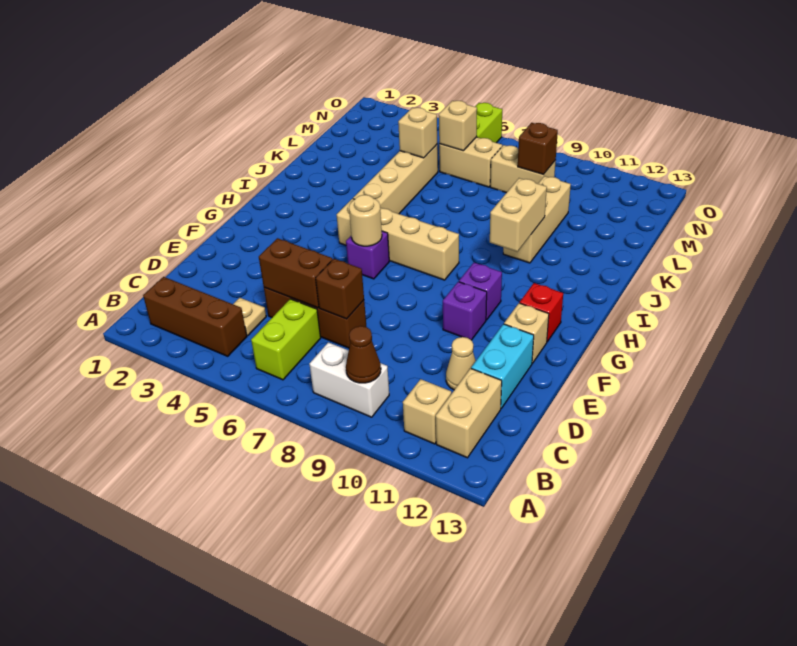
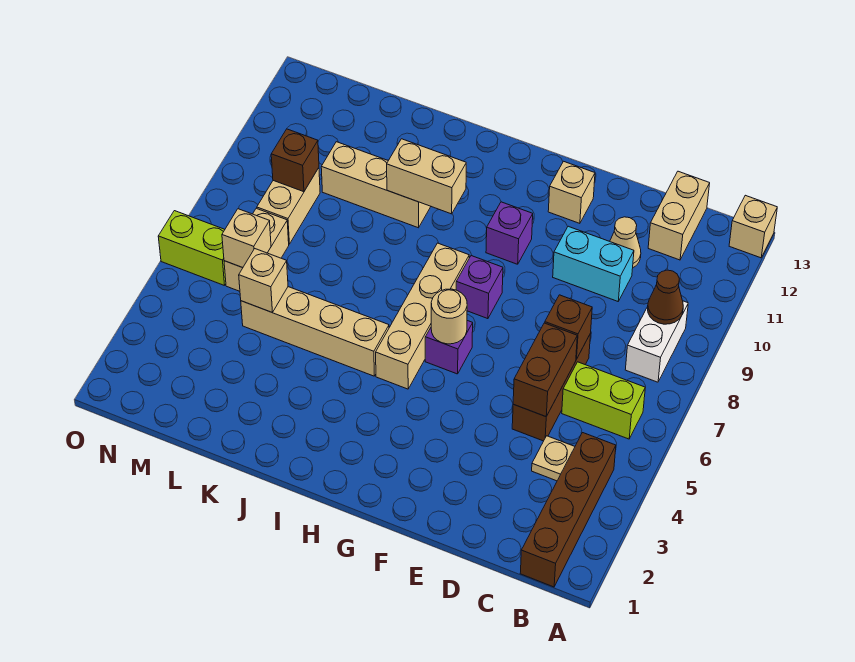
brown 1x3 brick [143,277,247,356] -> brown 1x4 brick [520,433,616,587]
tan 1x1 brick [403,379,451,444] -> tan 1x1 brick moved to [729,195,777,258]
tan 1x2 brick [436,368,502,458] -> tan 1x2 brick turned to [648,171,710,260]
cyan 1x2 brick [471,324,534,408] -> cyan 1x2 brick moved to [553,226,634,301]
purple 1x1 brick [443,282,487,340] -> purple 1x1 brick moved to [456,256,503,319]
red 1x1 brick [520,283,563,342] -> none

